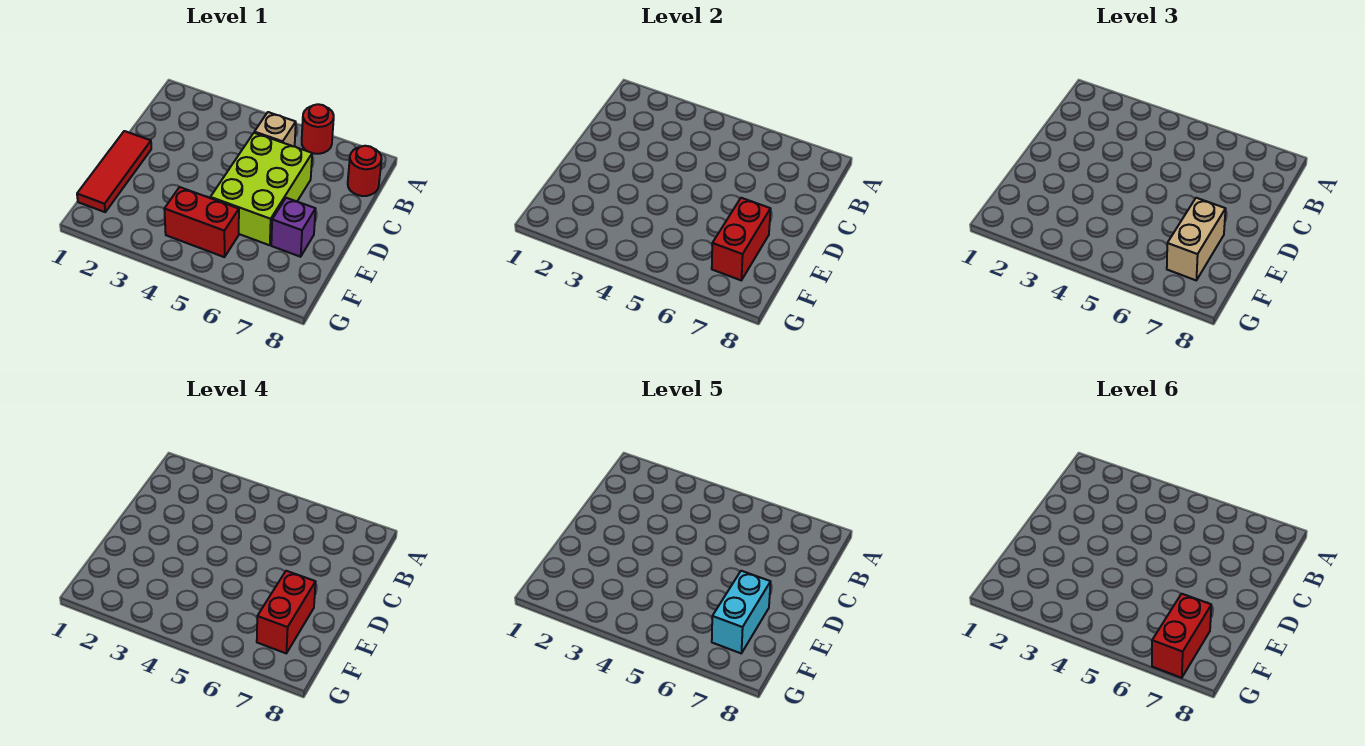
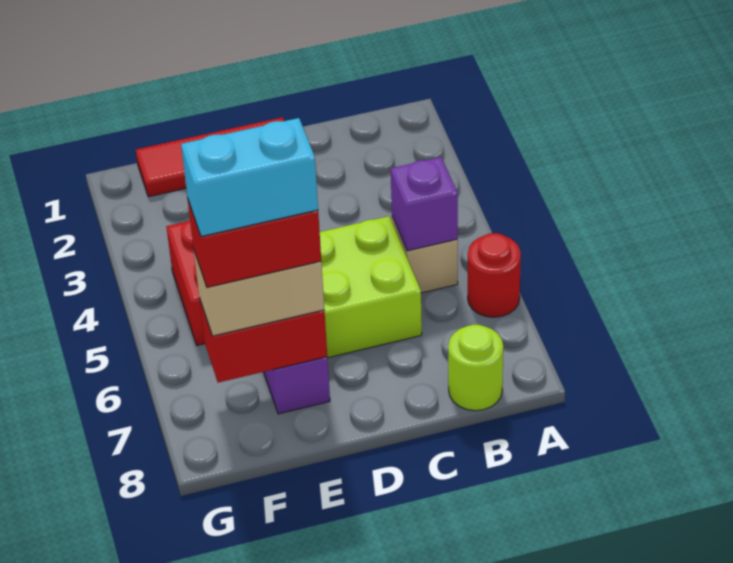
none -> purple 1x1 brick [391,157,458,251]
red 1x1 round brick [348,146,382,196] -> lime 1x1 round brick [448,325,503,411]
red 1x2 brick [1152,594,1211,678] -> none

